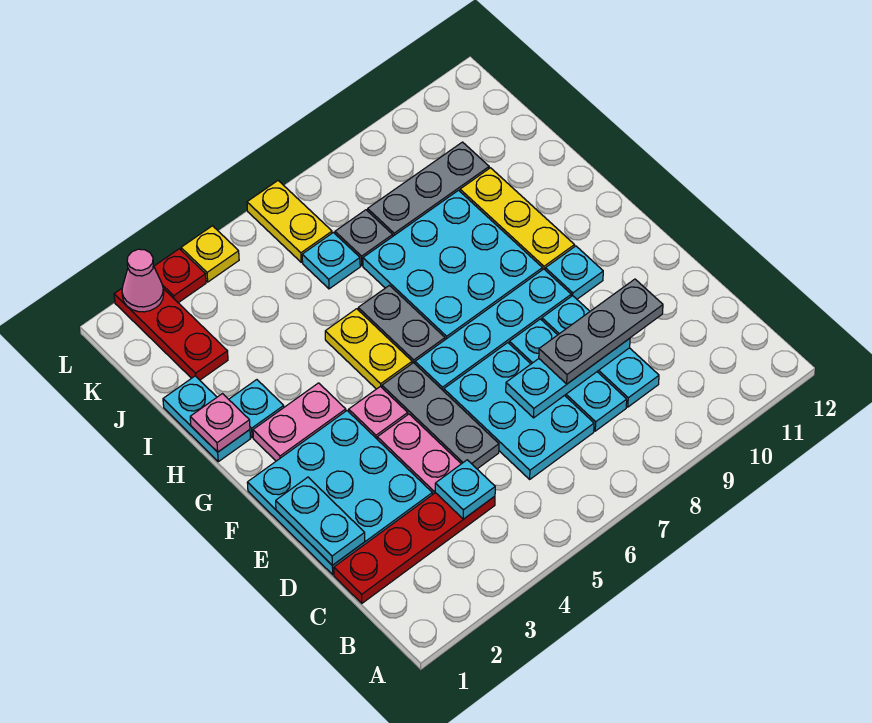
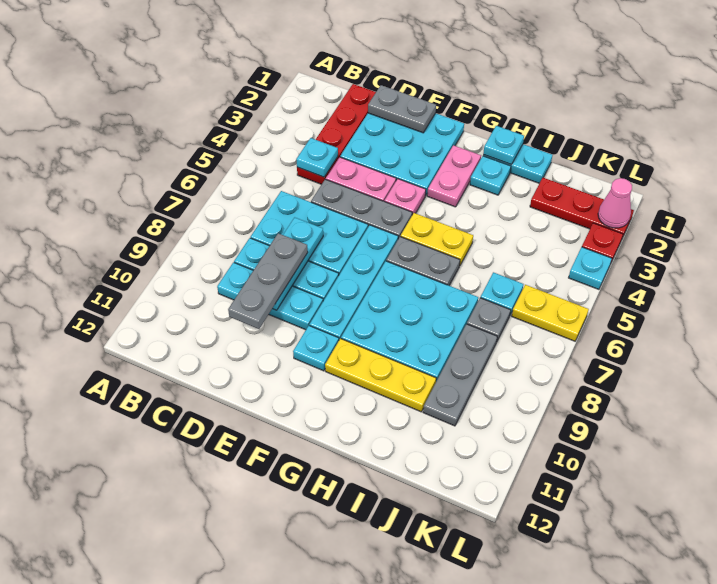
cyan 1x2 plate [276,477,365,565] -> grey 1x2 plate [368,85,436,133]
pink 1x1 plate [190,394,250,452] -> cyan 1x1 plate [483,126,524,165]
yellow 1x1 plate [181,226,239,282] -> cyan 1x1 plate [569,247,612,289]

